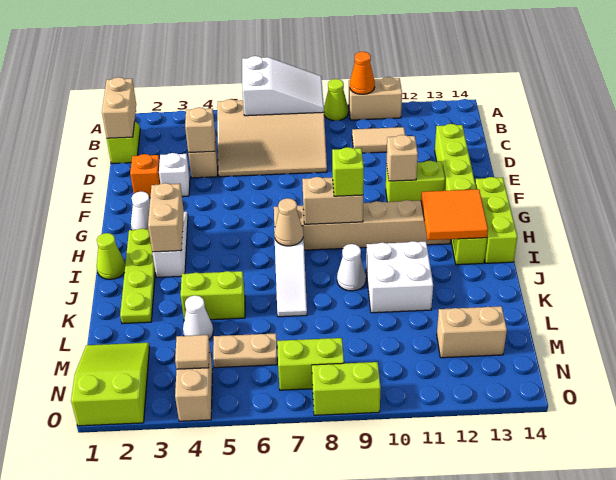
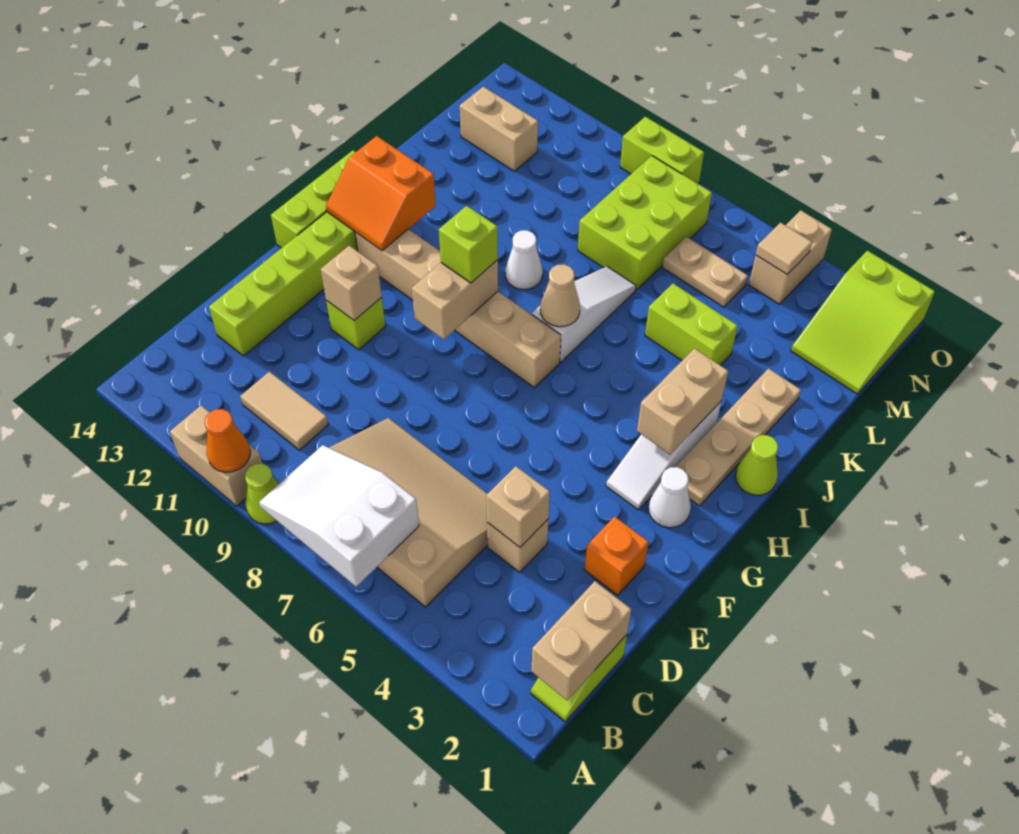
white 1x1 brick [159,153,190,197] -> none
lime 1x2 brick [386,161,445,202] -> lime 1x1 brick [326,297,385,350]
lime 1x4 plate [120,229,155,324] -> tan 1x4 plate [676,368,801,506]
tan 1x2 brick [302,177,363,224] -> tan 1x2 brick turned to [412,260,498,339]
orange 2x2 tile [421,189,488,240] -> orange 2x2 slope [326,136,436,251]
white 2x2 brick [366,241,433,313] -> none
white 1x1 cone [183,295,213,339] -> none
lime 1x2 brick [277,338,344,390] -> lime 2x3 brick [578,156,712,290]

